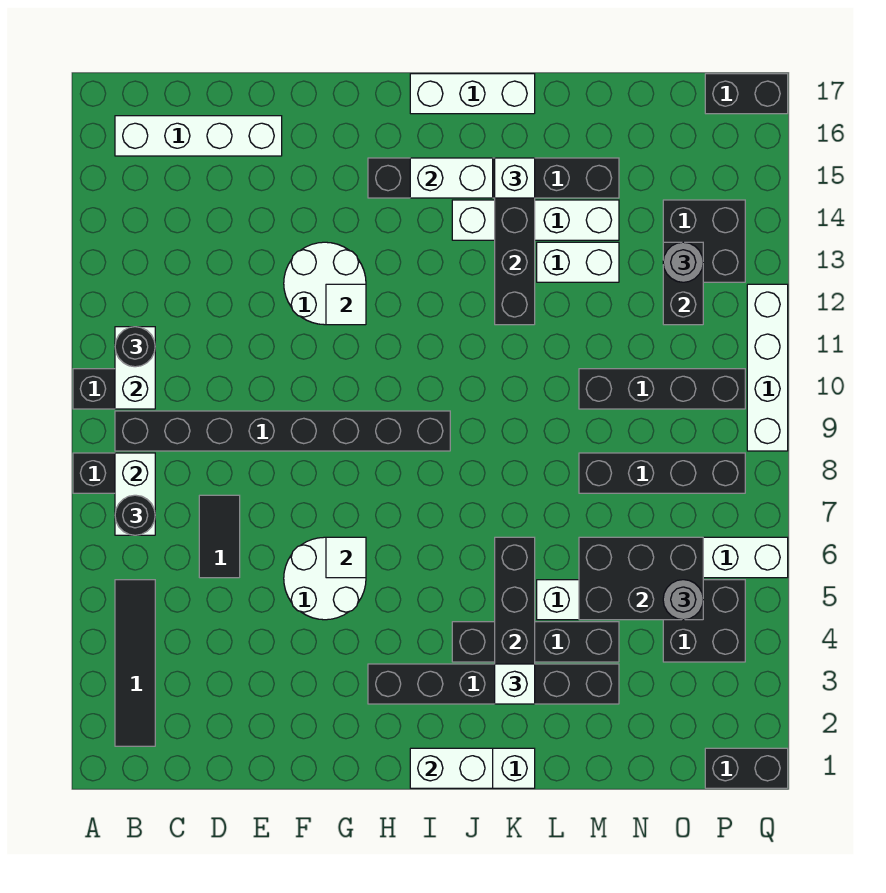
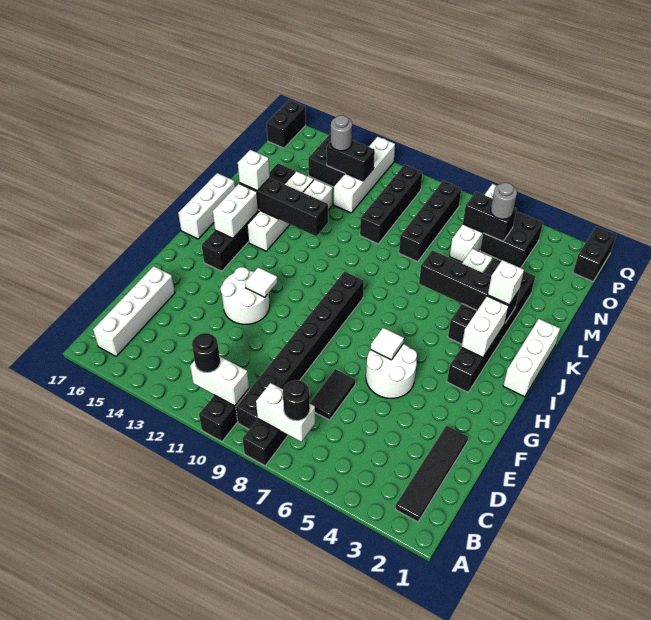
black 1x4 tile [115,580,155,746] -> black 1x4 tile turned to [395,426,468,522]
black 1x2 tile [199,495,240,578] -> black 1x2 tile turned to [310,369,356,420]
white 1x2 brick [410,748,493,788] -> white 1x2 brick moved to [462,296,509,357]
black 2x3 brick [579,537,703,620] -> black 1x2 brick [463,192,517,241]
white 1x4 brick [747,284,788,451] -> white 1x4 brick turned to [334,137,395,213]

